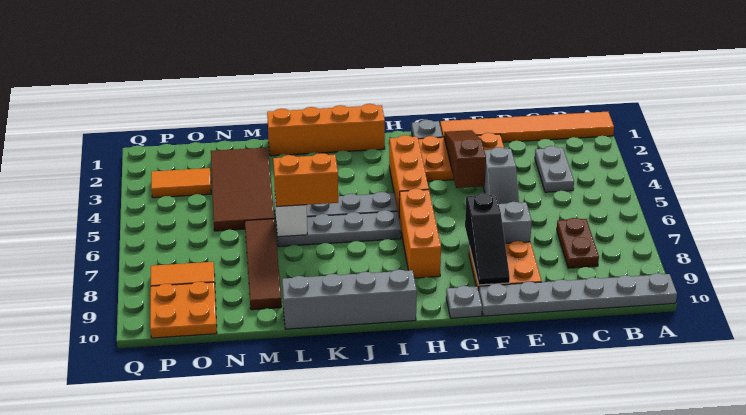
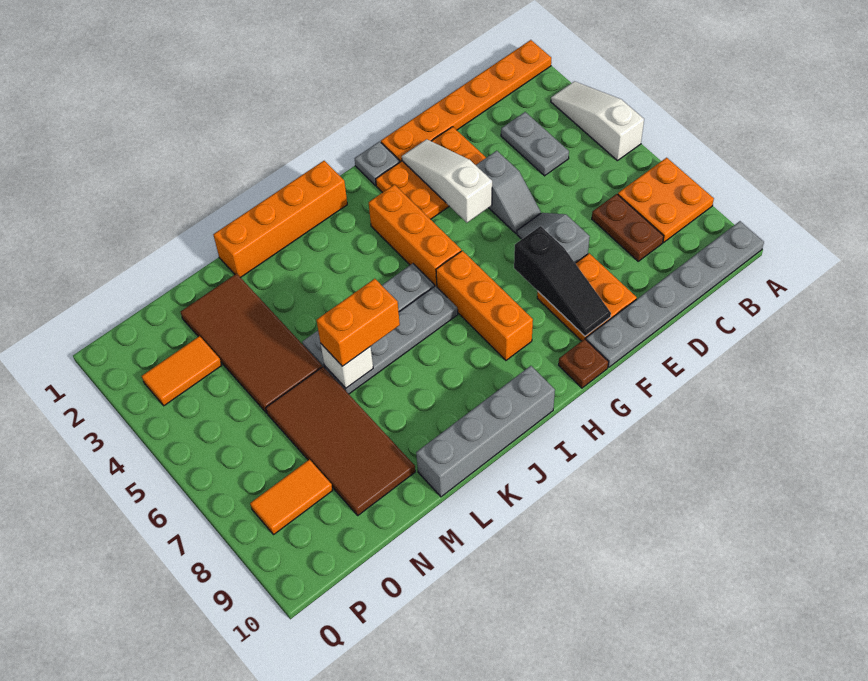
orange 1x6 tile [440,112,614,142] -> orange 1x6 plate [381,40,551,162]
none -> white 1x3 slope [551,81,644,161]
brown 1x3 slope [444,130,486,188] -> white 1x3 slope [402,139,492,223]
grey 1x1 plate [446,286,482,318] -> brown 1x1 plate [559,339,609,388]
brown 1x4 tile [245,219,282,310] -> brown 2x4 tile [266,367,415,515]
orange 2x2 plate [150,282,217,338] -> orange 2x2 plate moved to [618,158,714,242]

